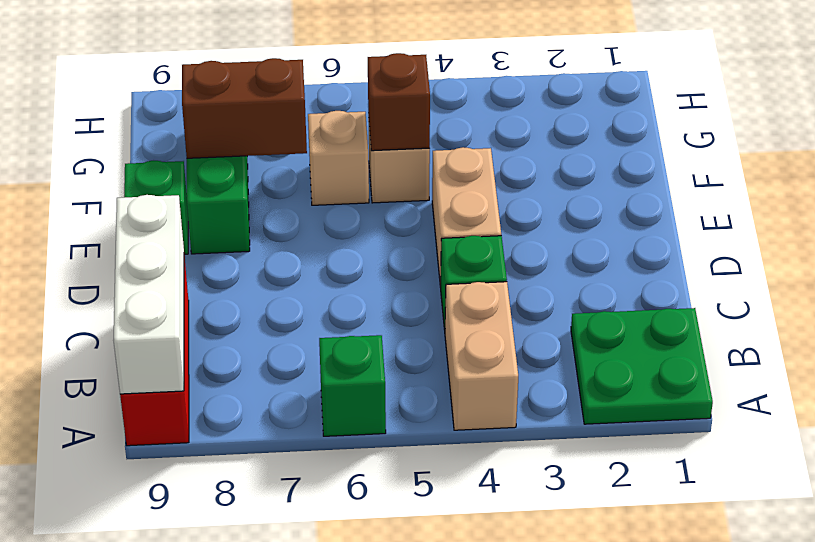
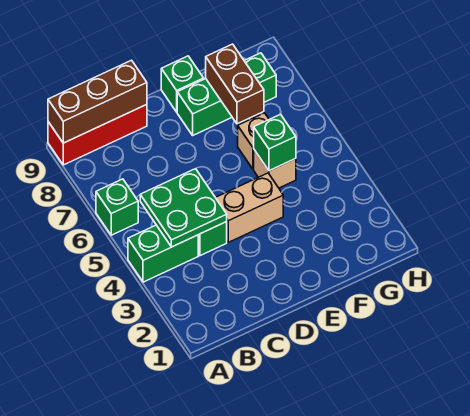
green 2x2 plate [571,308,713,424] -> green 2x2 plate moved to [140,169,227,247]
tan 1x2 brick [445,282,518,430] -> green 1x2 brick [128,225,198,282]
white 1x3 brick [113,195,184,394] -> brown 1x3 brick [48,60,147,143]
brown 1x1 brick [368,53,430,151] -> green 1x1 brick [254,114,296,171]

